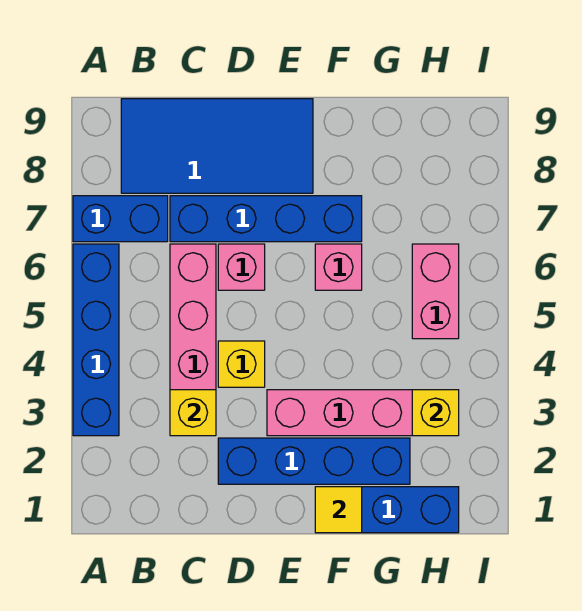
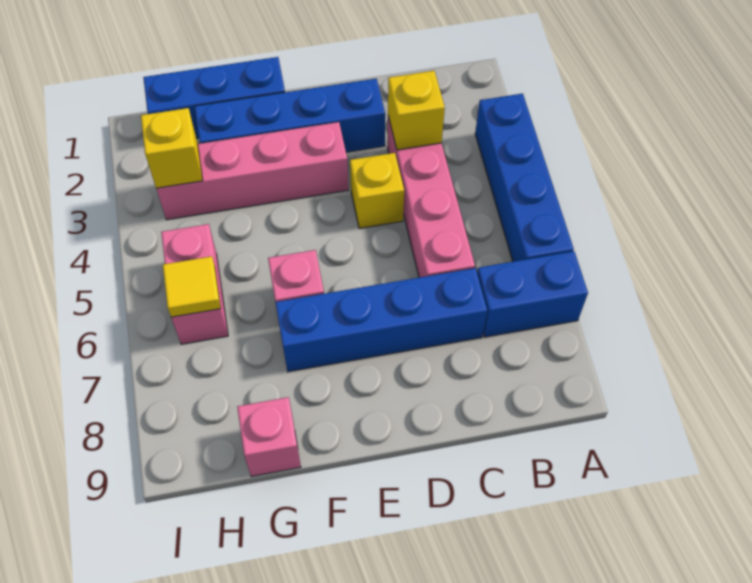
blue 2x4 tile [121,99,313,193] -> none
pink 1x1 brick [218,244,265,290] -> pink 1x1 brick moved to [237,397,301,477]
yellow 1x1 tile [315,487,362,533] -> yellow 1x1 tile moved to [163,256,221,317]

